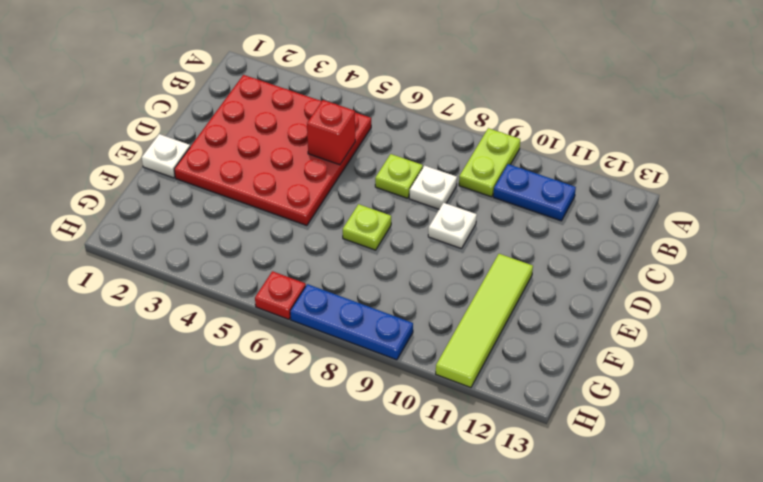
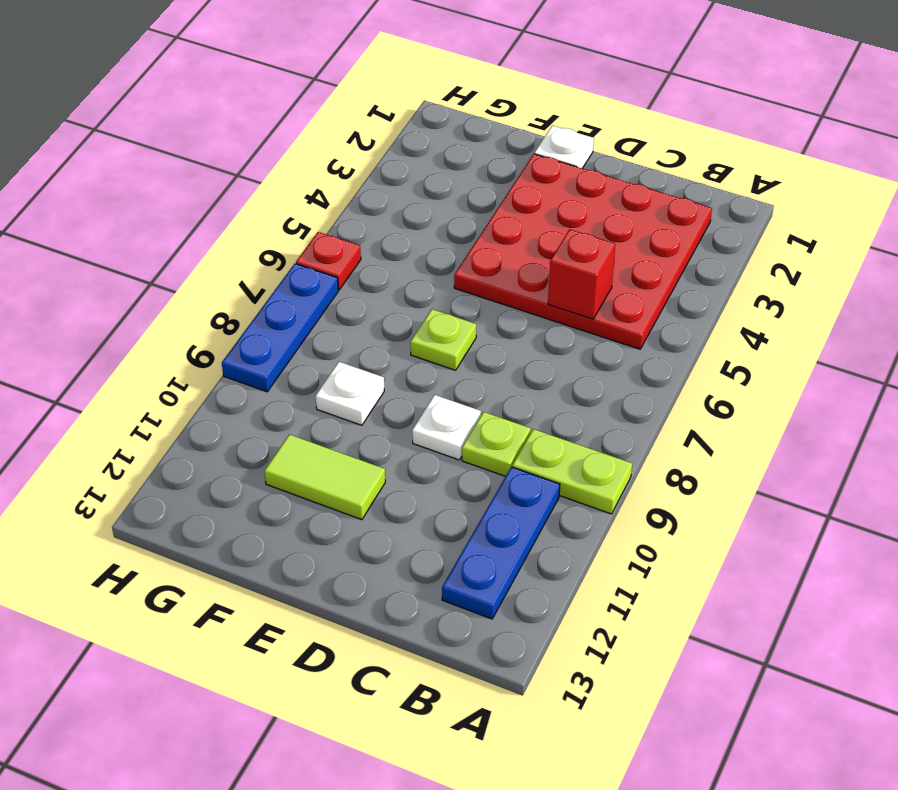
blue 1x2 plate [493,164,576,221] -> blue 1x3 plate [442,467,560,619]
lime 1x1 plate [375,154,423,198] -> lime 1x1 plate moved to [462,412,531,476]
white 1x1 plate [409,166,457,209] -> white 1x1 plate moved to [316,362,384,425]
lime 1x4 tile [436,254,533,388] -> lime 1x2 tile [264,434,385,520]

